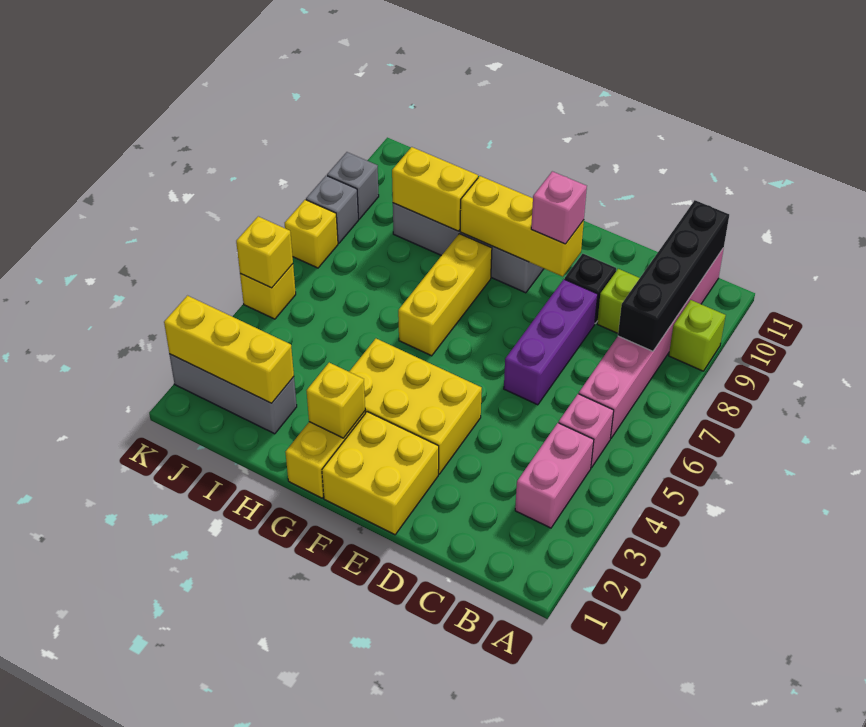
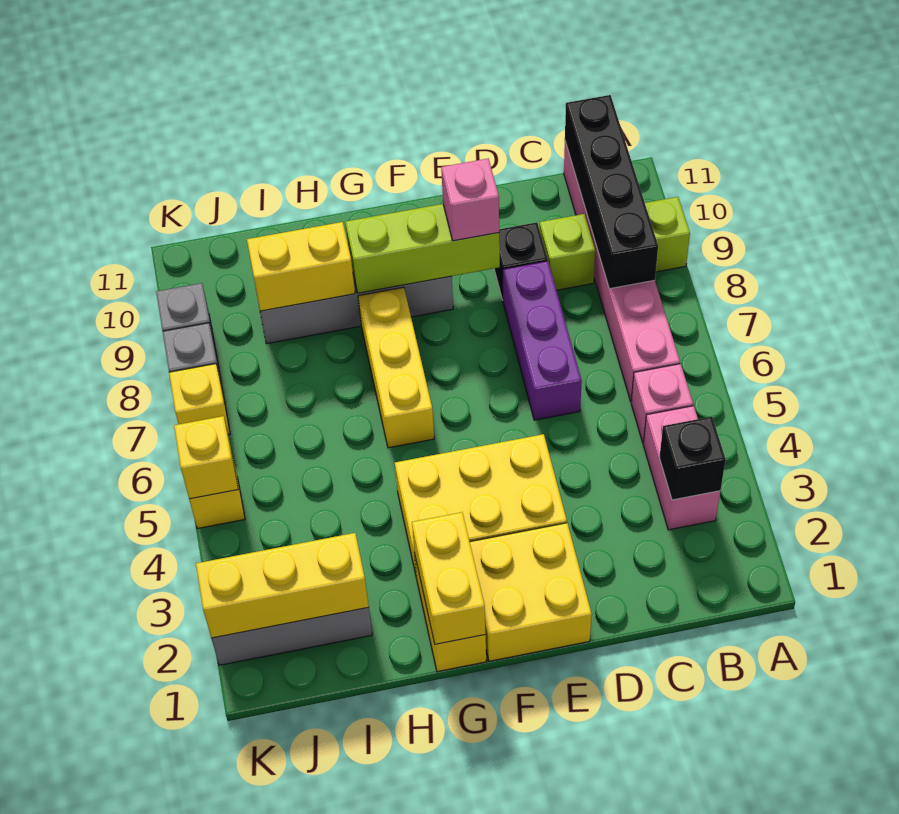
none -> black 1x1 brick [659,417,726,500]
yellow 1x3 brick [460,176,584,277] -> lime 1x3 brick [345,204,500,293]
yellow 1x1 brick [307,363,365,438] -> yellow 1x2 brick [412,512,486,644]

